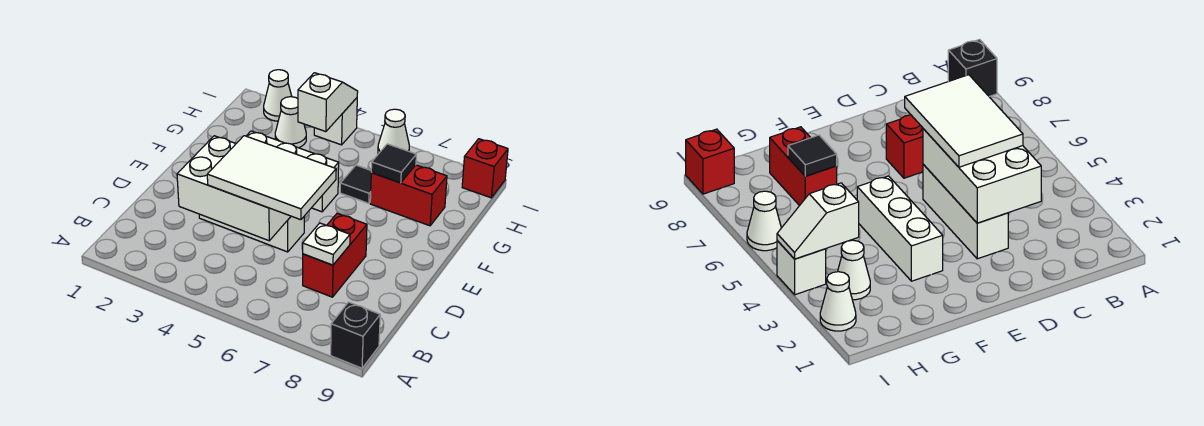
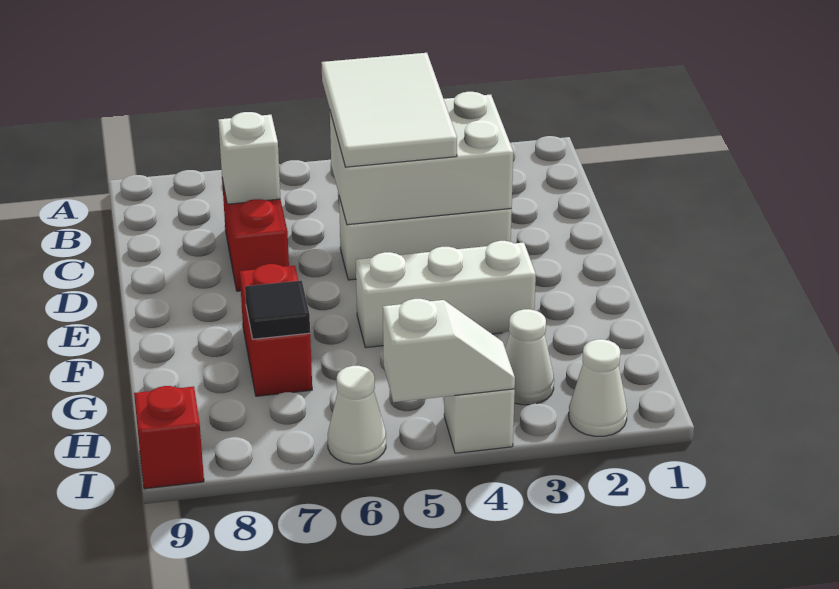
black 1x1 brick [331,302,380,368] -> none
white 2x3 tile [207,136,336,220] -> white 2x3 tile turned to [321,53,457,167]
white 1x1 plate [303,223,350,265] -> white 1x1 brick [218,112,280,204]
black 1x1 tile [340,165,372,203] -> none
red 1x2 brick [370,165,447,226] -> red 1x2 brick turned to [240,264,312,396]
white 1x2 slope [298,73,358,132] -> white 1x2 slope turned to [383,299,515,402]

